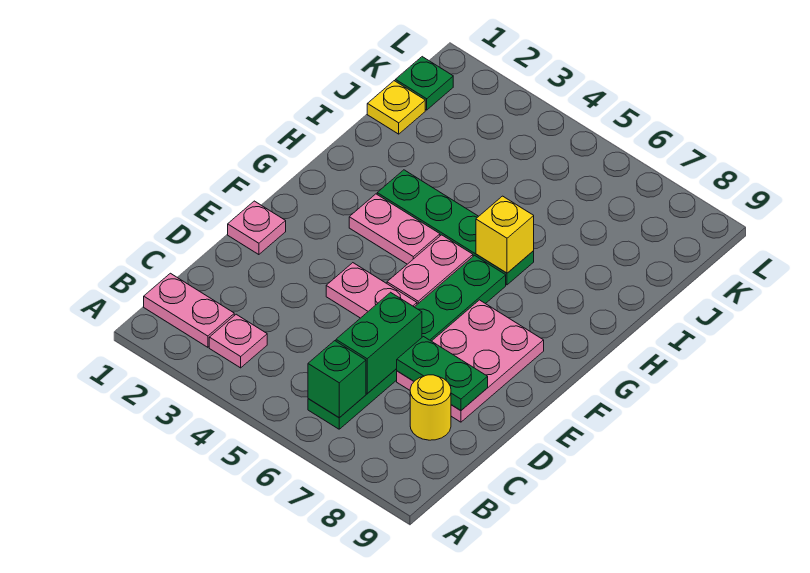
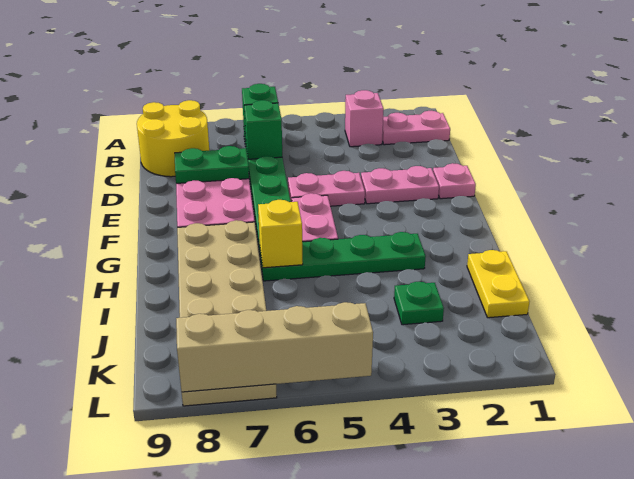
pink 1x1 plate [209,314,267,368] -> pink 1x1 brick [345,90,384,147]
green 1x2 brick [336,292,422,394] -> green 1x1 brick [244,100,282,159]
yellow 1x1 round brick [410,375,451,440] -> yellow 2x2 round brick [137,100,209,177]
pink 1x2 plate [349,194,440,264] -> pink 1x2 plate moved to [361,166,439,204]
none -> tan 2x6 plate [177,220,277,406]
yellow 1x1 plate [367,81,425,134] -> yellow 1x2 plate [467,250,530,318]
green 1x1 plate [395,57,453,110] -> green 1x1 plate moved to [394,282,444,325]
none -> tan 1x4 brick [176,302,373,392]

